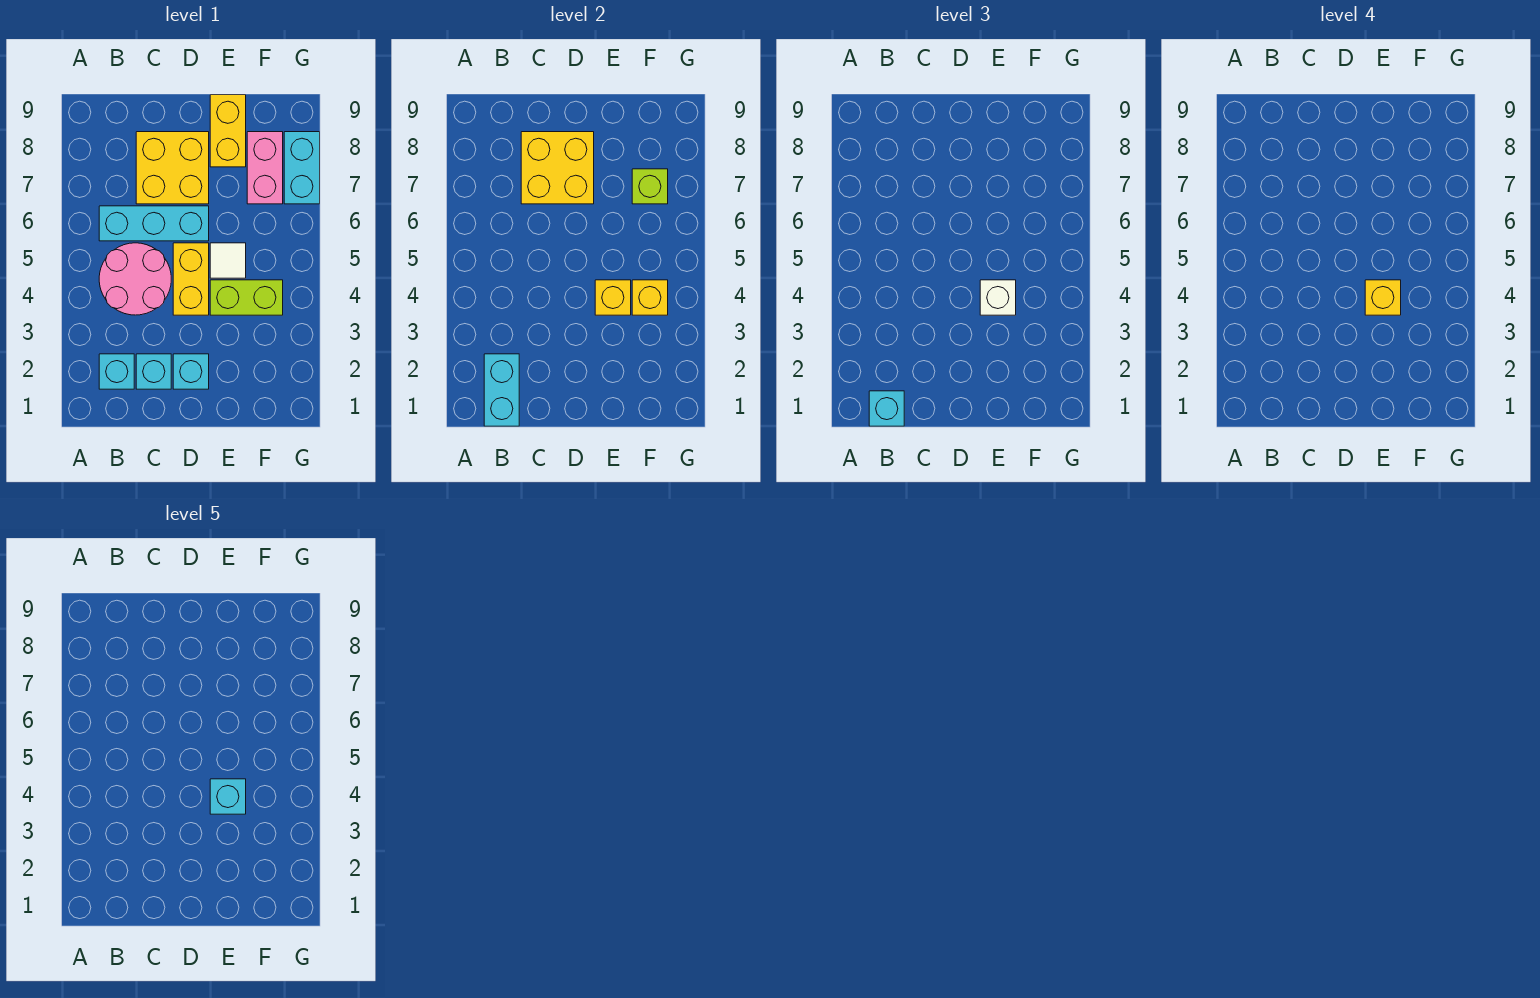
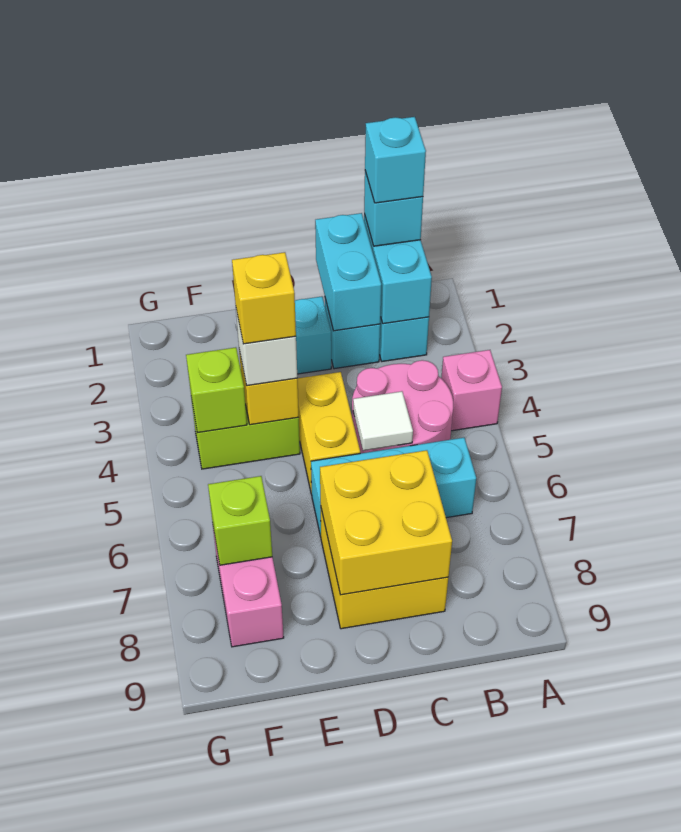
none -> pink 1x1 brick [441,350,502,431]
cyan 1x1 brick [210,779,246,814] -> cyan 1x1 brick moved to [365,117,426,203]
white 1x1 tile [210,243,246,278] -> white 1x1 tile moved to [353,391,413,451]
yellow 1x2 brick [210,95,246,167] -> none
yellow 1x1 brick [632,280,668,315] -> lime 1x1 brick [186,347,247,433]
cyan 1x2 brick [284,132,320,204] -> cyan 1x2 brick moved to [315,213,381,331]

